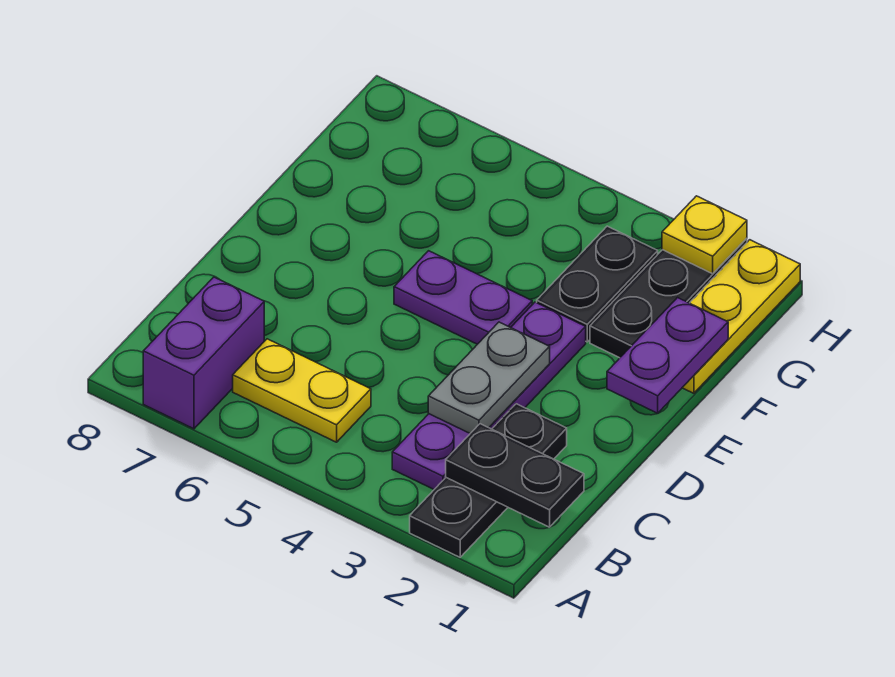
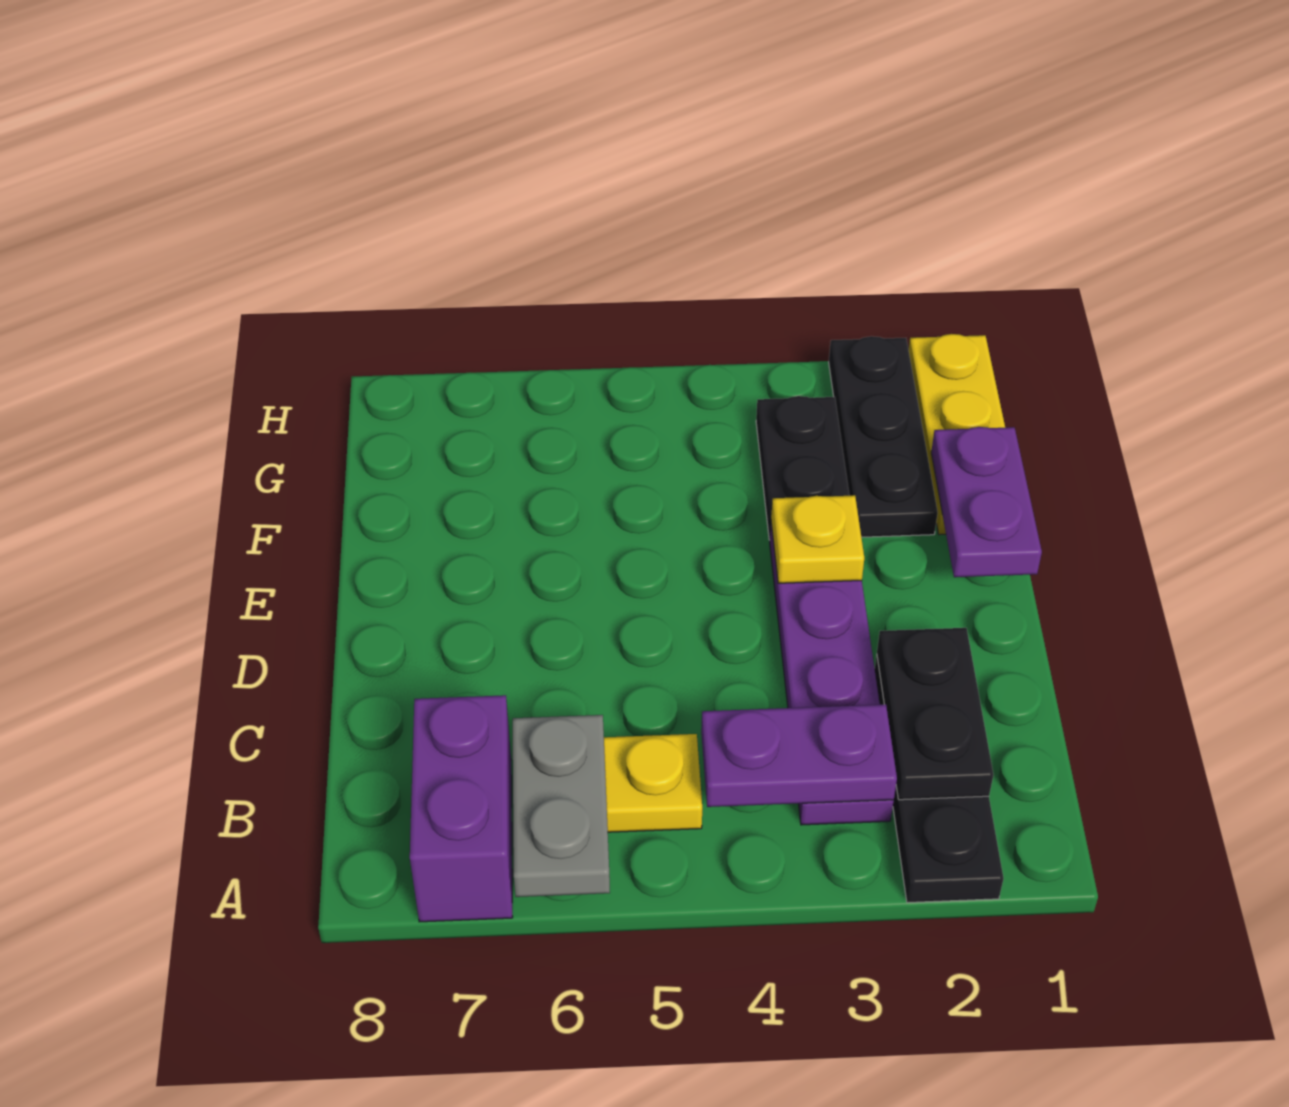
black 1x2 plate [446,424,584,527] -> black 1x2 plate turned to [877,628,993,800]
grey 1x2 plate [428,322,550,433] -> grey 1x2 plate moved to [513,715,610,897]
purple 1x2 plate [394,251,532,344] -> purple 1x2 plate moved to [701,704,897,807]
yellow 1x1 plate [662,196,747,274] -> yellow 1x1 plate moved to [771,495,864,583]

